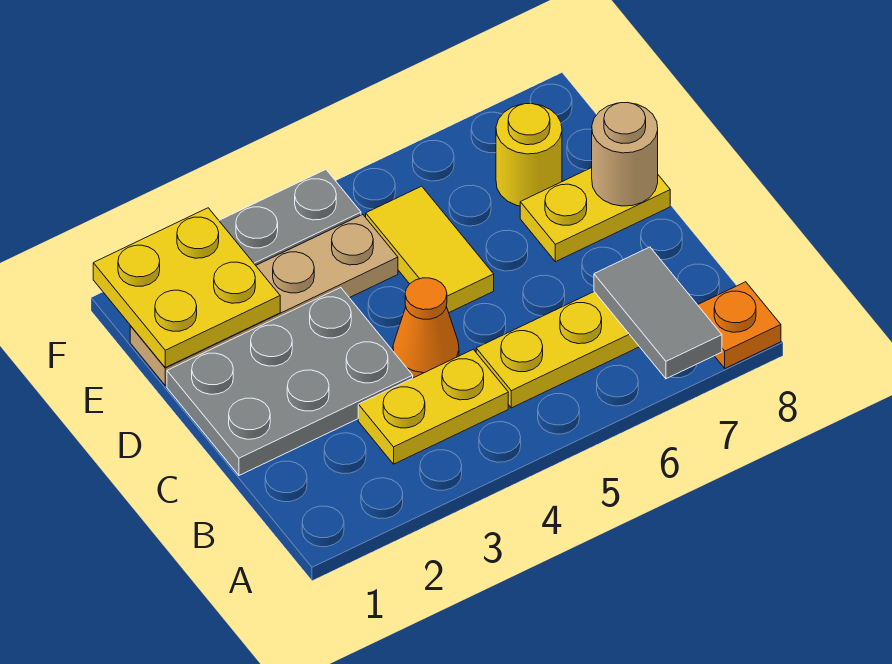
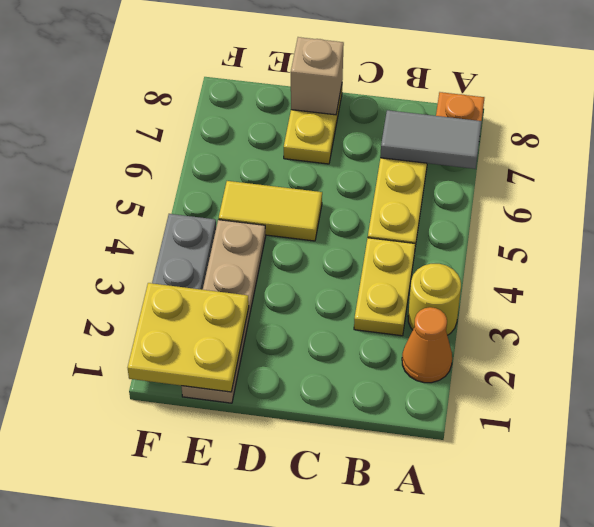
grey 2x3 plate [167,288,413,475] -> none
orange 1x1 cone [393,278,459,378] -> orange 1x1 cone moved to [402,307,452,383]
tan 1x1 round brick [592,102,658,206] -> tan 1x1 brick [291,37,344,115]
yellow 1x1 round brick [496,104,562,206] -> yellow 1x1 round brick moved to [408,264,461,335]

